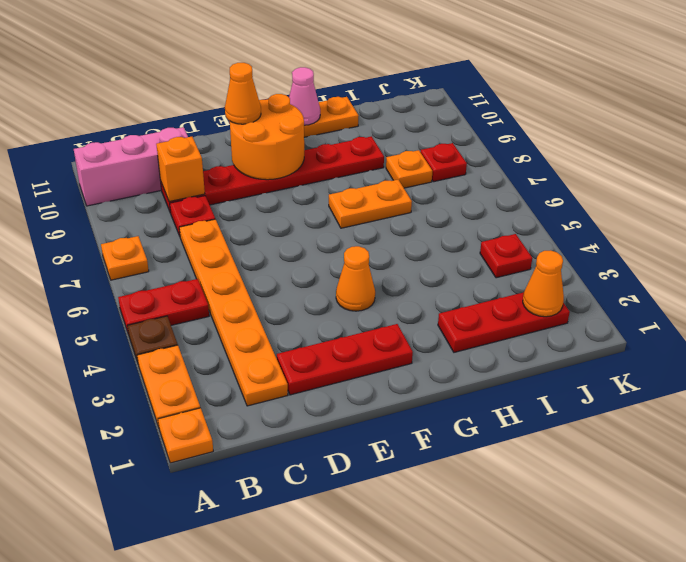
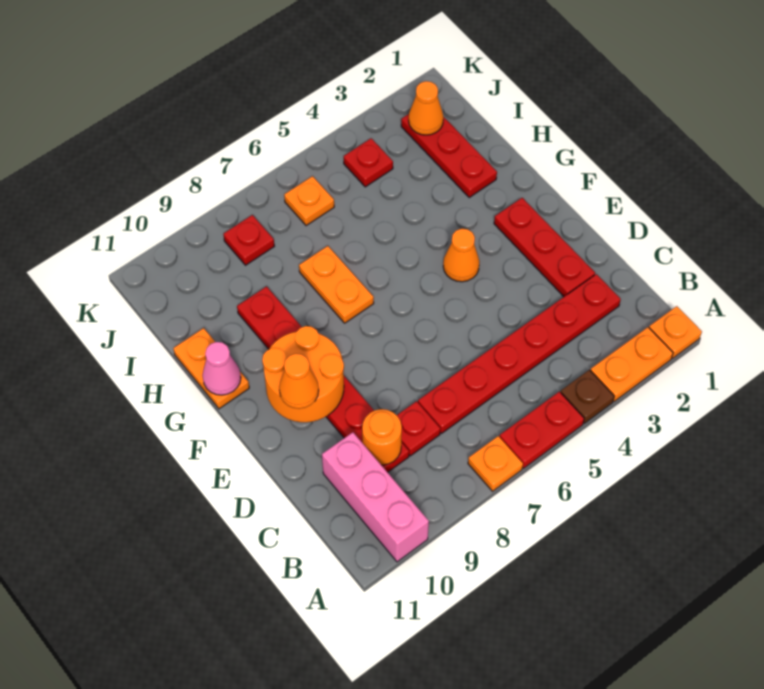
red 1x2 plate [118,279,209,334] -> red 1x2 plate turned to [500,392,584,468]
orange 1x6 plate [179,219,288,406] -> red 1x6 plate [418,274,621,433]
orange 1x1 brick [156,137,205,202] -> orange 1x1 round brick [362,409,402,465]
orange 1x1 plate [386,150,432,188] -> orange 1x1 plate moved to [284,176,334,226]

